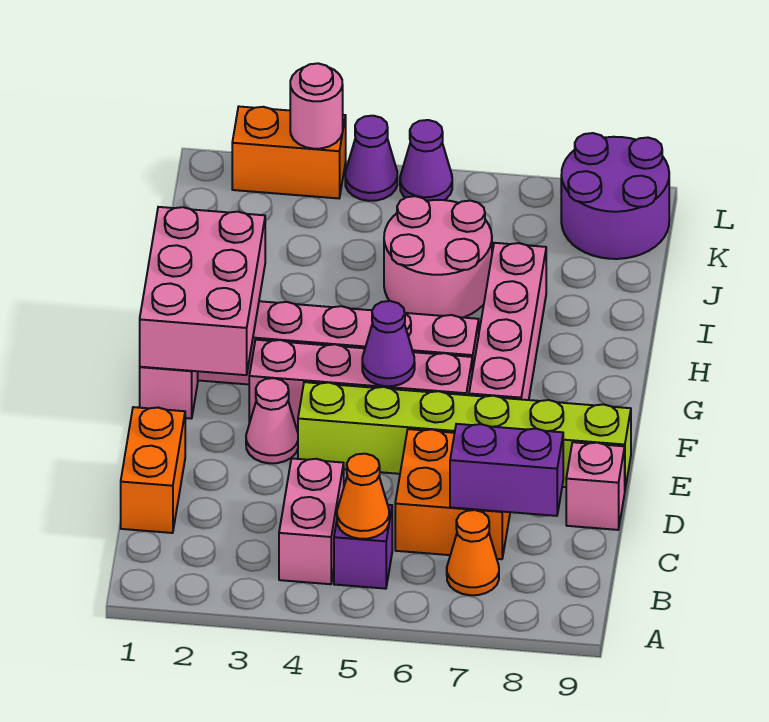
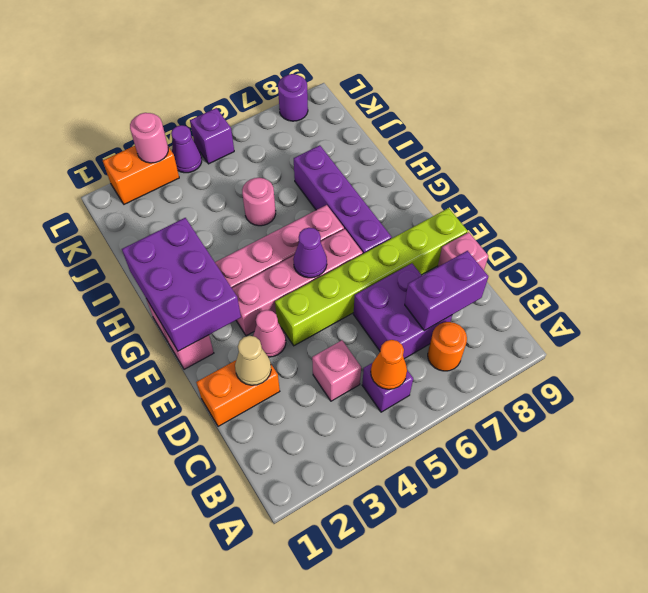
pink 1x2 brick [279,458,344,584] -> pink 1x1 brick [312,340,361,401]
orange 1x1 cone [447,510,499,595] -> orange 1x1 round brick [428,322,467,371]
orange 1x2 brick [121,407,185,533] -> orange 1x2 brick turned to [196,360,280,426]
orange 2x2 brick [395,429,510,559] -> purple 2x2 brick [353,264,452,359]
none -> tan 1x1 cone [235,336,271,385]
pink 2x3 brick [140,207,265,375] -> purple 2x3 brick [122,218,241,351]
pink 1x4 brick [469,243,546,400] -> purple 1x4 brick [294,145,392,254]
pink 2x2 round brick [384,196,492,318] -> pink 1x1 round brick [242,178,276,226]
purple 2x2 round brick [561,133,669,259] -> purple 1x1 round brick [278,74,308,121]
purple 1x1 cone [400,120,452,201] -> purple 1x1 brick [190,108,234,164]

